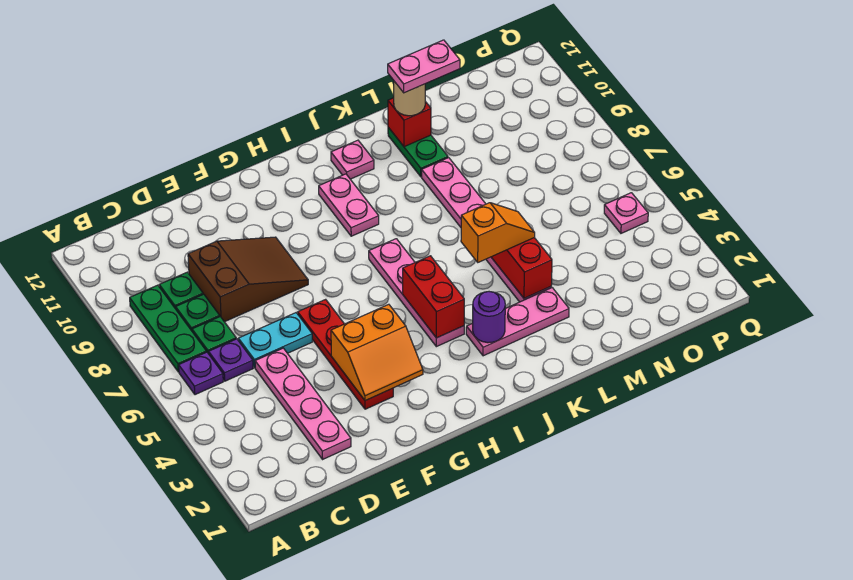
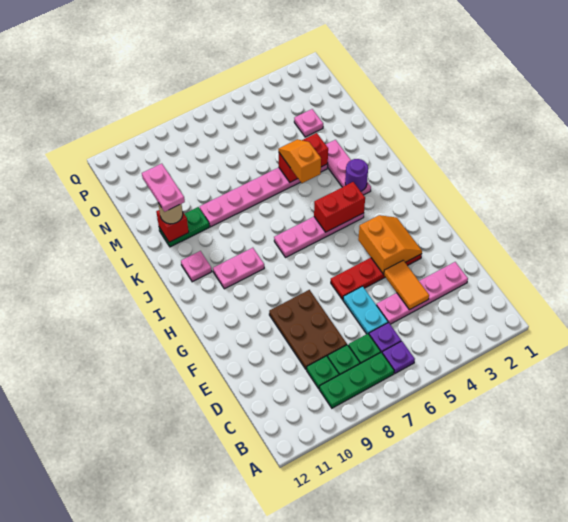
none -> orange 1x2 tile [384,260,429,310]
brown 2x3 slope [188,237,308,322] -> brown 2x3 plate [269,290,347,370]
pink 1x1 plate [604,193,648,233] -> pink 1x1 plate moved to [294,109,323,137]

